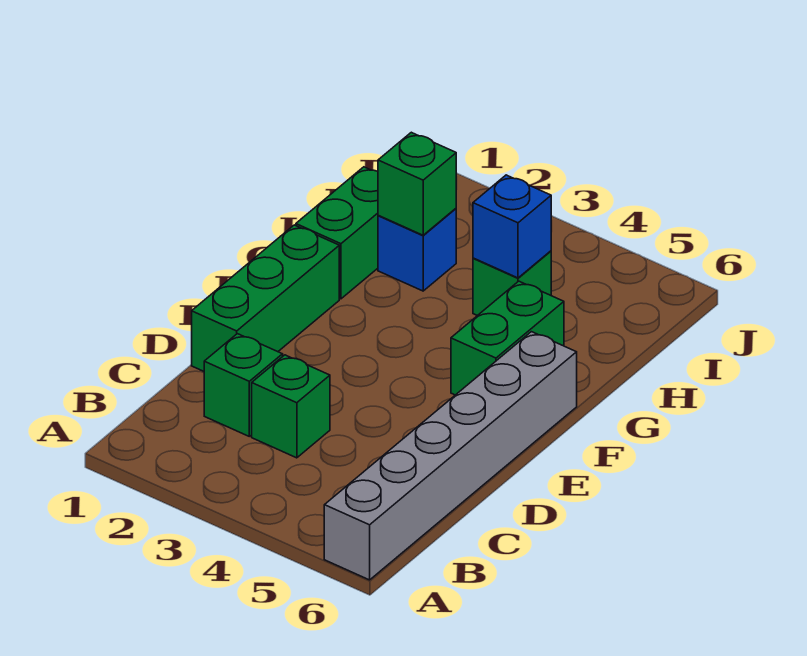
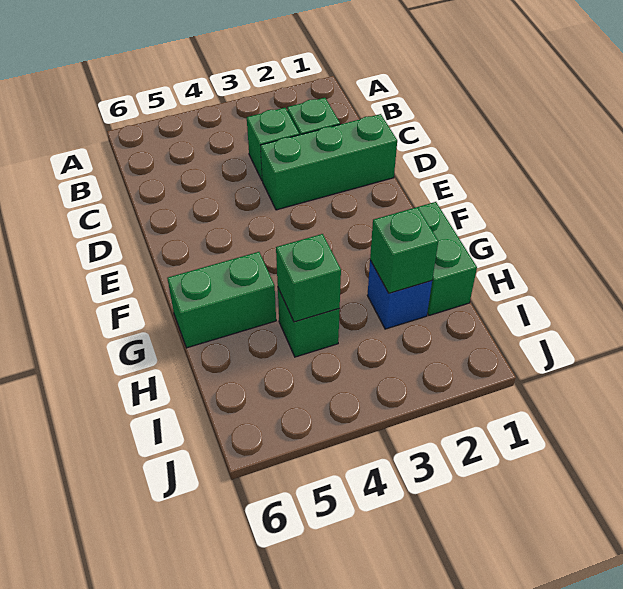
grey 1x6 brick [324,332,577,580] -> none
green 1x3 brick [192,225,339,371] -> green 1x3 brick turned to [261,114,397,210]
green 1x2 brick [451,281,564,395] -> green 1x2 brick turned to [167,252,276,348]
blue 1x1 brick [473,175,551,278] -> green 1x1 brick [276,234,341,322]

